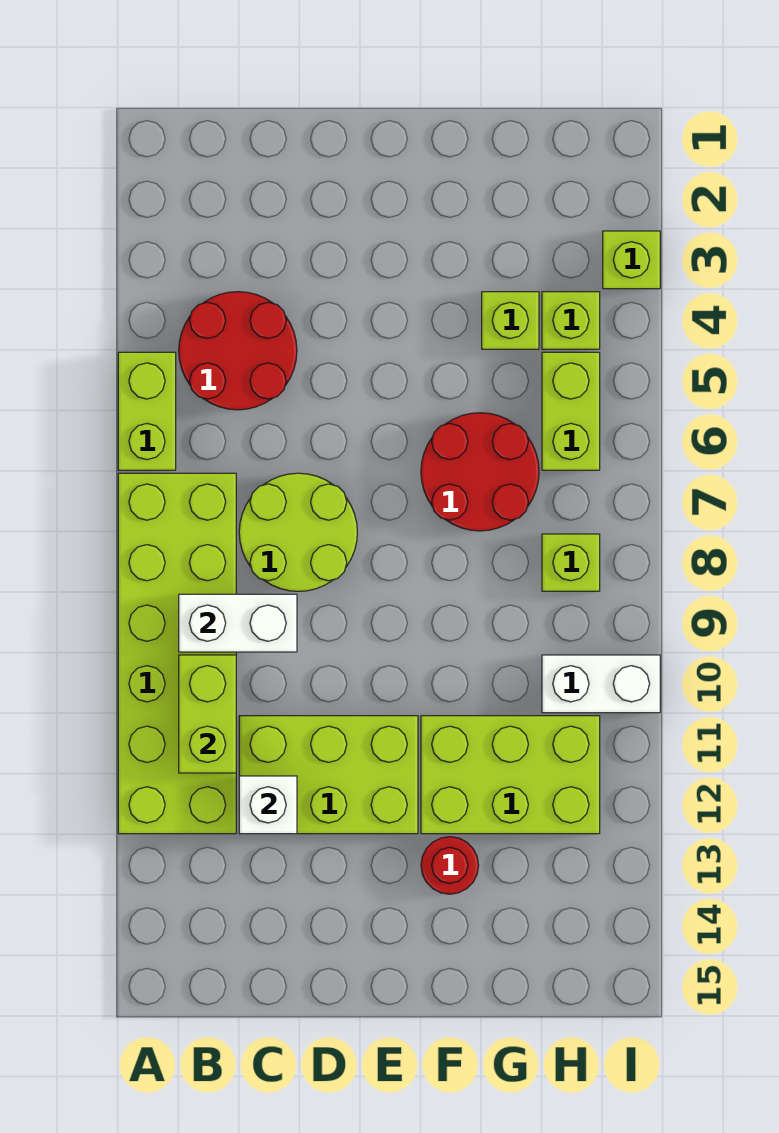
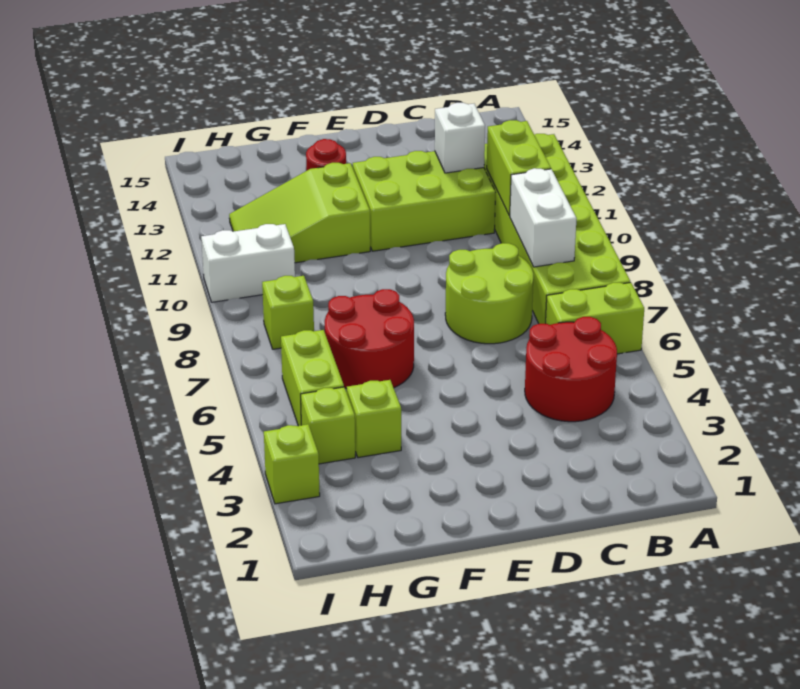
lime 1x2 brick [118,352,176,470] -> lime 1x2 brick turned to [546,282,644,354]
white 1x2 brick [179,594,297,652] -> white 1x2 brick turned to [510,168,577,267]
lime 2x3 brick [421,716,600,834] -> lime 2x3 slope [229,163,370,263]

